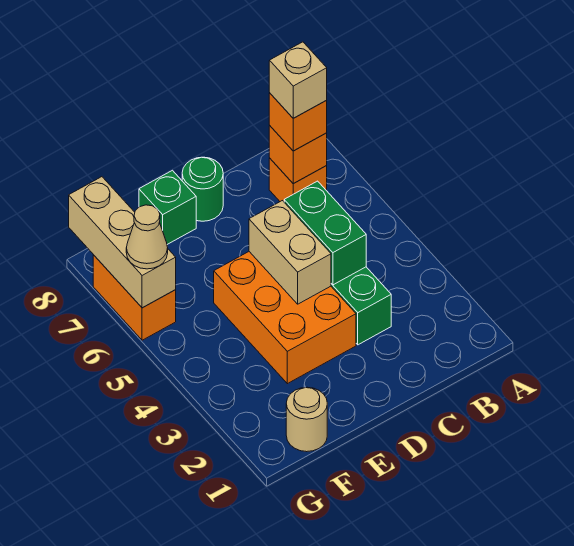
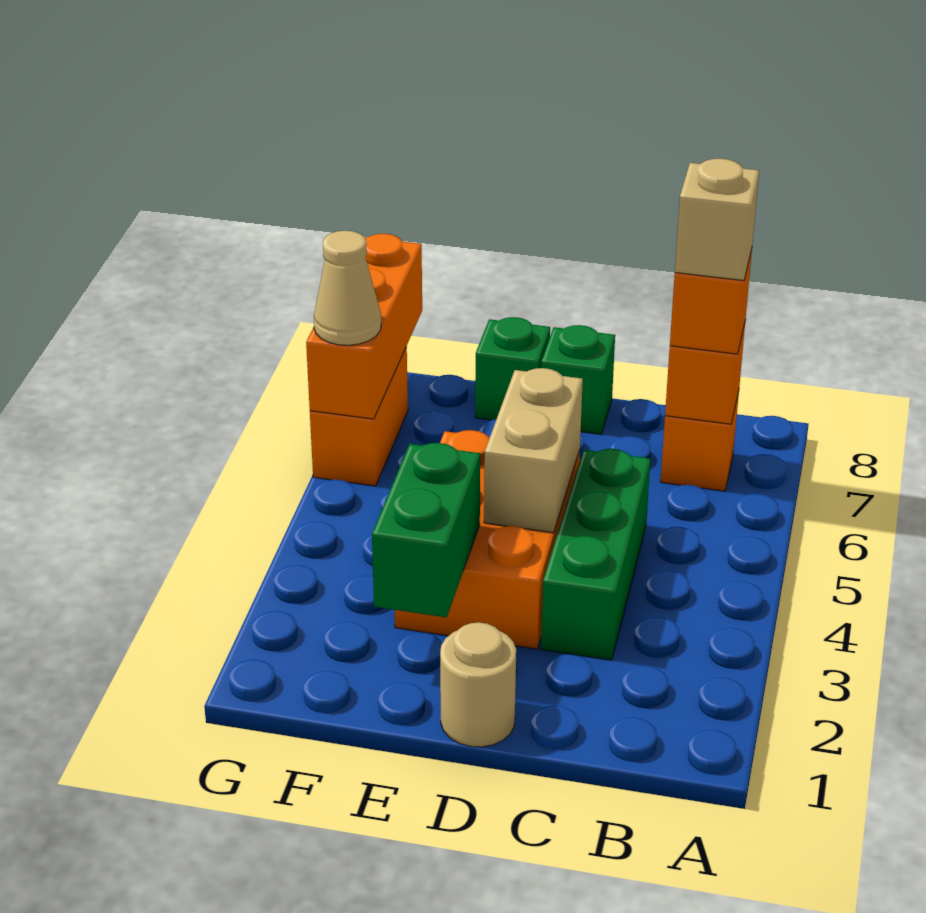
green 1x2 brick [284,181,366,285] -> green 1x2 brick moved to [372,443,480,617]
green 1x1 round brick [182,157,223,221] -> green 1x1 brick [541,325,615,434]
tan 1x1 round brick [286,387,327,452] -> tan 1x1 round brick moved to [440,622,516,747]
tan 1x3 brick [69,177,176,308] -> orange 1x3 brick [306,234,422,419]

